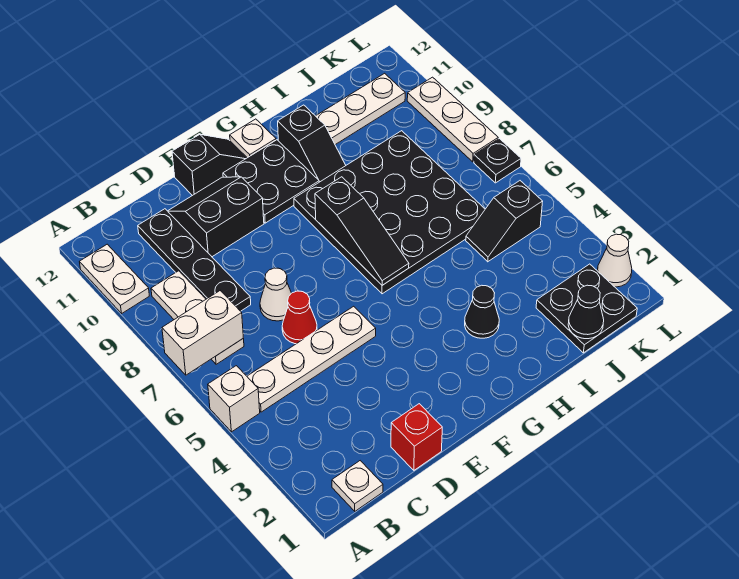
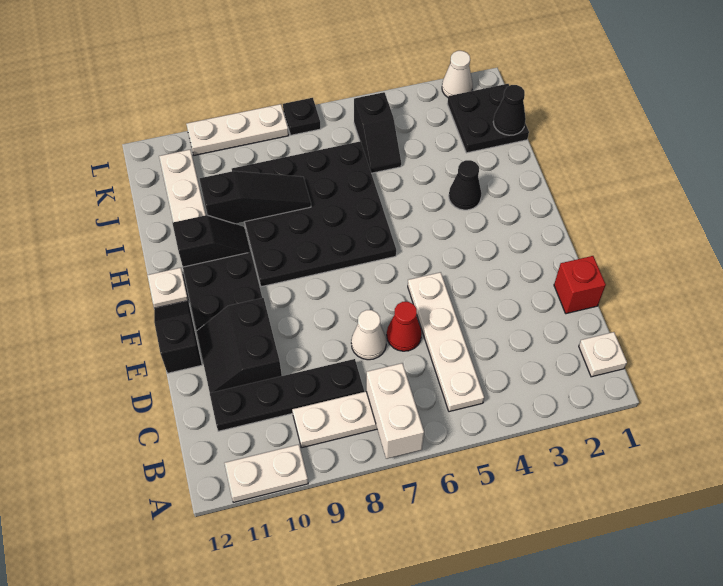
white 1x1 brick [208,366,260,432] -> none
black 1x3 slope [315,177,409,285] -> black 1x3 slope moved to [200,171,311,224]

